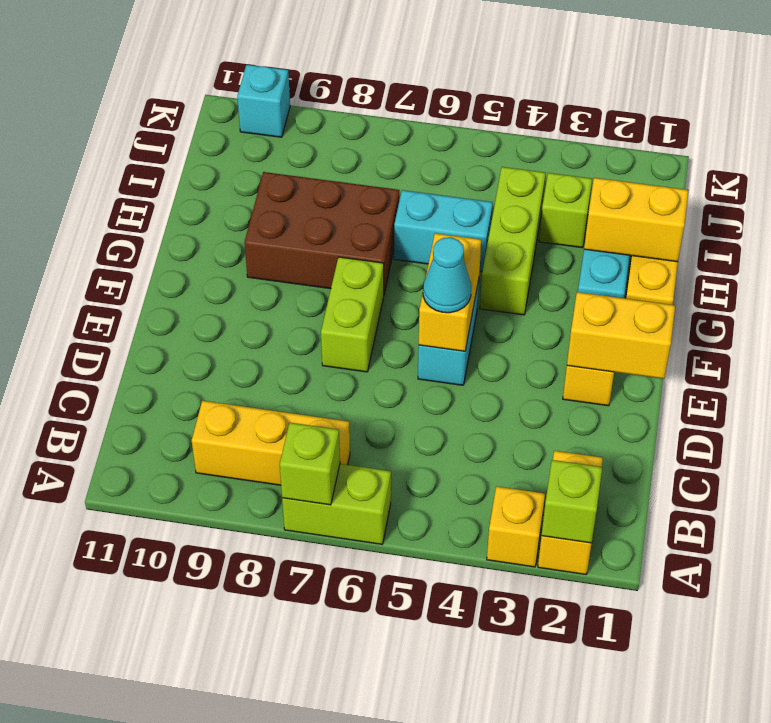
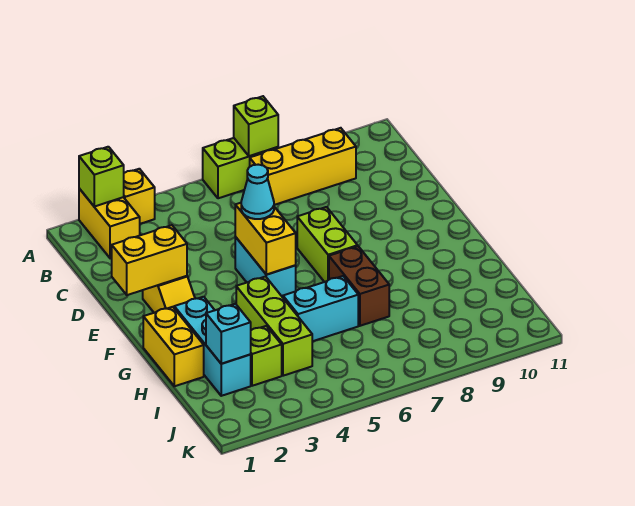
brown 2x3 brick [244,172,399,294] -> brown 1x2 brick [329,246,389,326]
yellow 1x2 brick [584,178,688,262] -> none
cyan 1x1 brick [237,65,290,137] -> cyan 1x1 brick moved to [206,304,251,364]

